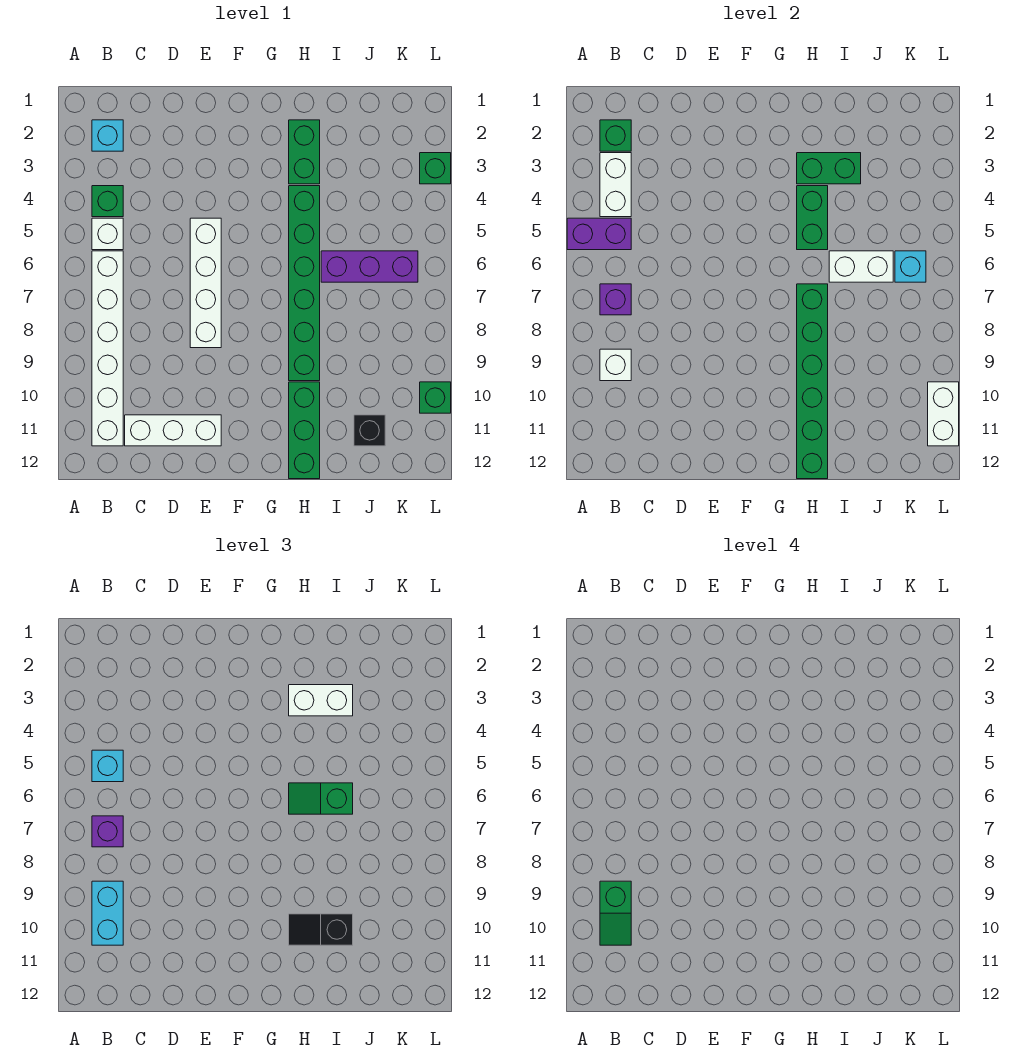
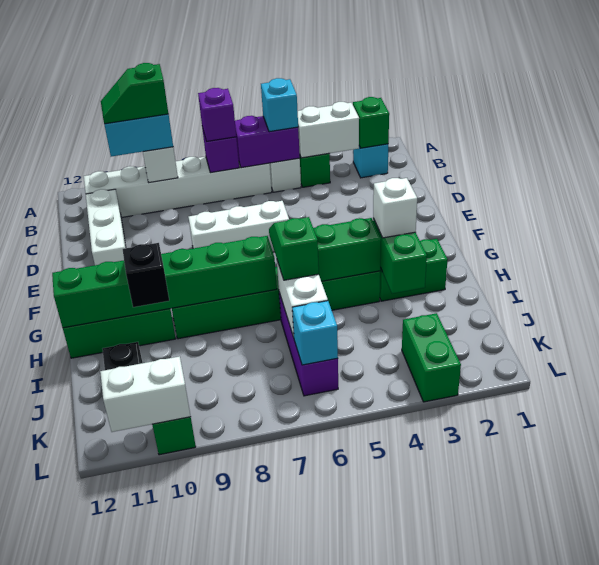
purple 1x2 brick [567,218,631,250] -> purple 1x2 brick turned to [235,116,300,168]
white 1x4 brick [190,218,221,348] -> white 1x3 brick [188,201,289,252]
white 1x2 brick [289,685,353,716] -> white 1x1 brick [373,178,417,238]
green 1x1 brick [420,153,451,184] -> green 1x2 brick [402,313,461,402]

